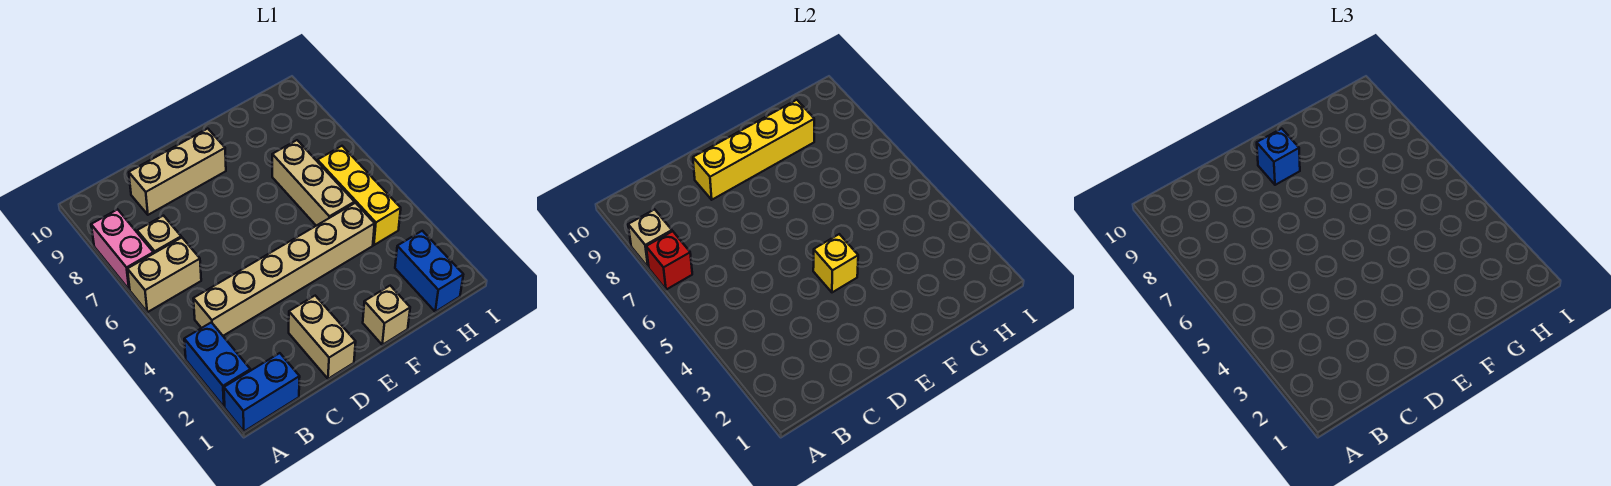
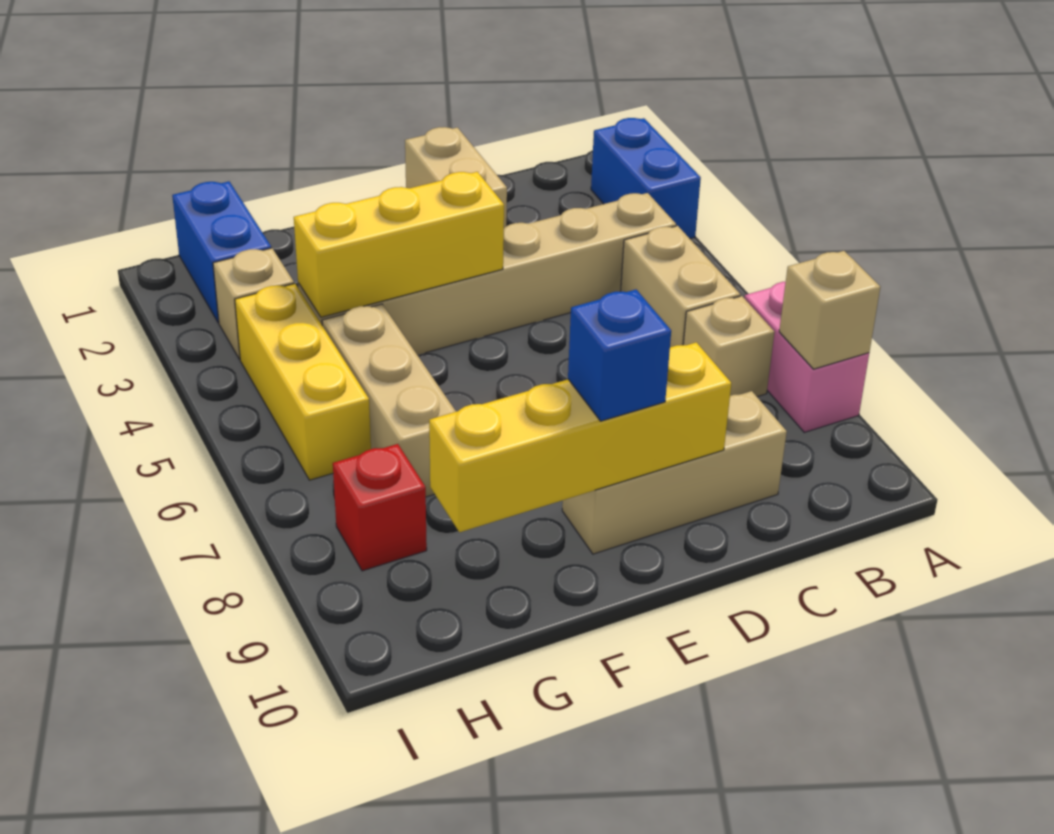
blue 1x2 brick [224,353,300,431] -> none
tan 1x2 brick [127,237,201,312] -> tan 1x2 brick turned to [621,226,740,347]
red 1x1 brick [646,231,692,290] -> red 1x1 brick moved to [333,444,427,571]
yellow 1x1 brick [813,234,858,292] -> yellow 1x3 brick [294,172,504,317]
tan 1x1 brick [363,286,410,345] -> tan 1x1 brick moved to [213,248,294,359]

